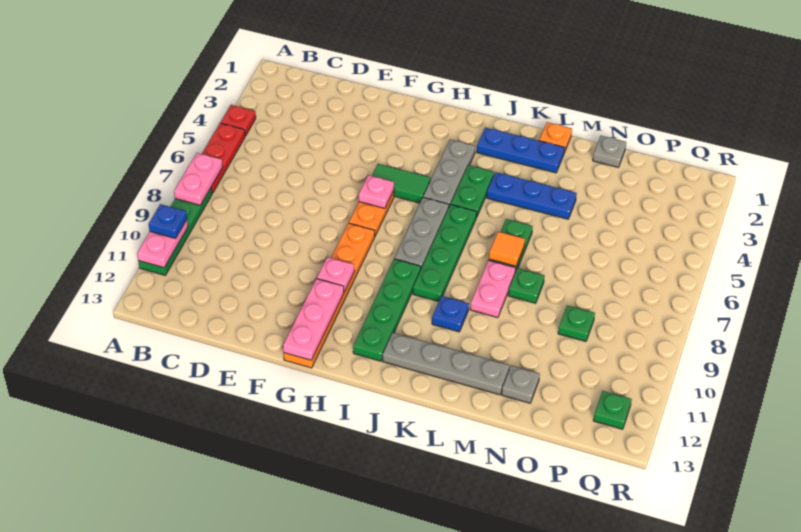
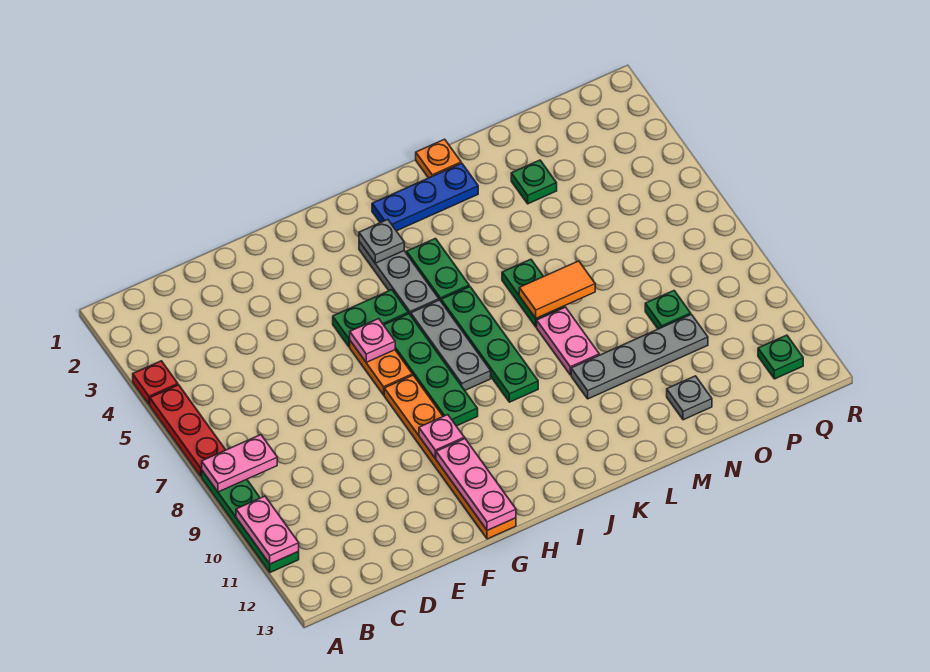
pink 1x2 plate [174,153,223,205] -> pink 1x2 plate turned to [202,435,277,492]
blue 1x1 plate [149,204,187,238] -> none
green 1x2 tile [372,164,431,203] -> green 1x2 plate [333,290,408,347]
green 1x4 plate [353,259,421,361] -> green 1x4 plate moved to [384,314,478,426]
grey 1x4 plate [383,333,510,395] -> grey 1x4 plate moved to [571,314,708,399]
blue 1x3 plate [487,172,577,219] -> none
blue 1x1 plate [432,296,469,332] -> none
orange 1x1 tile [489,232,525,266] -> orange 1x2 tile [519,261,595,318]
green 1x1 plate [508,268,545,303] -> green 1x1 plate moved to [511,160,557,204]
grey 1x1 plate [593,136,626,167] -> grey 1x1 plate moved to [359,219,404,263]

